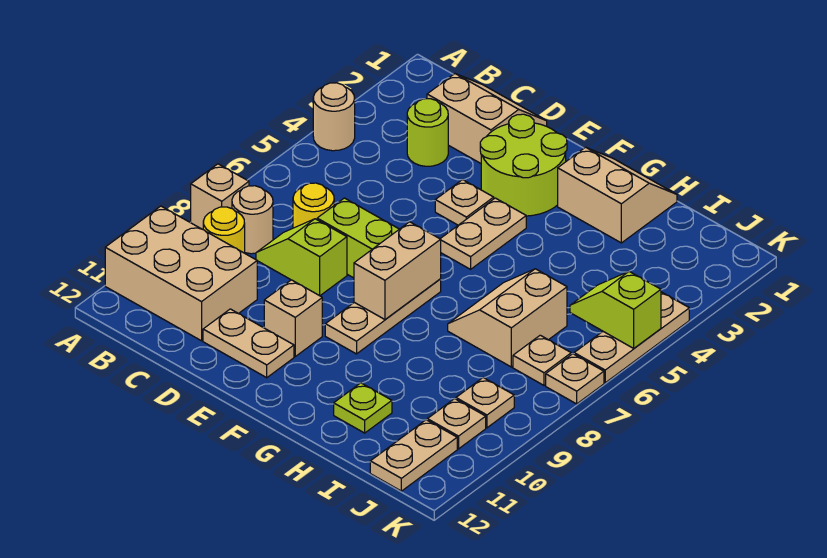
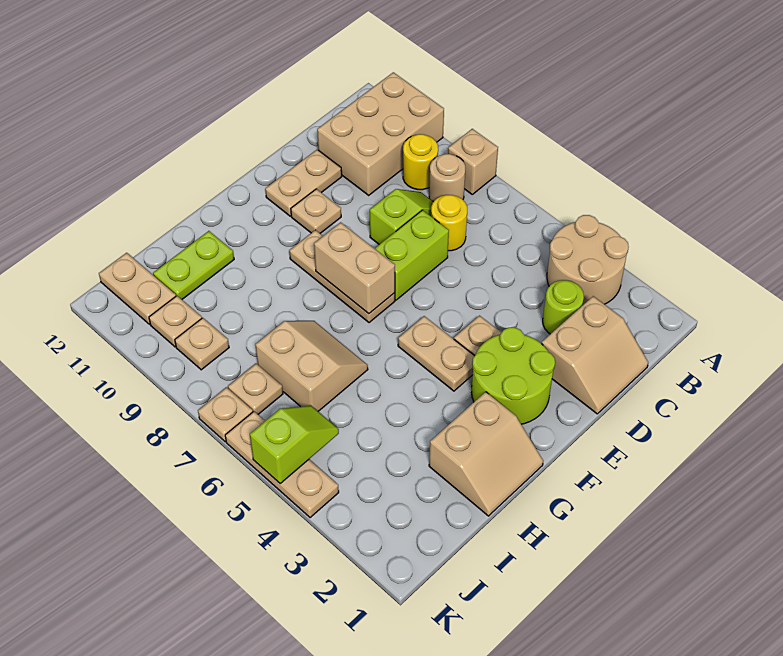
tan 1x1 round brick [313,83,355,151] -> tan 2x2 round brick [547,215,629,305]
tan 1x1 brick [264,280,322,356] -> tan 1x1 plate [291,189,341,233]
lime 1x1 plate [334,383,392,433] -> lime 1x2 plate [153,231,234,299]

